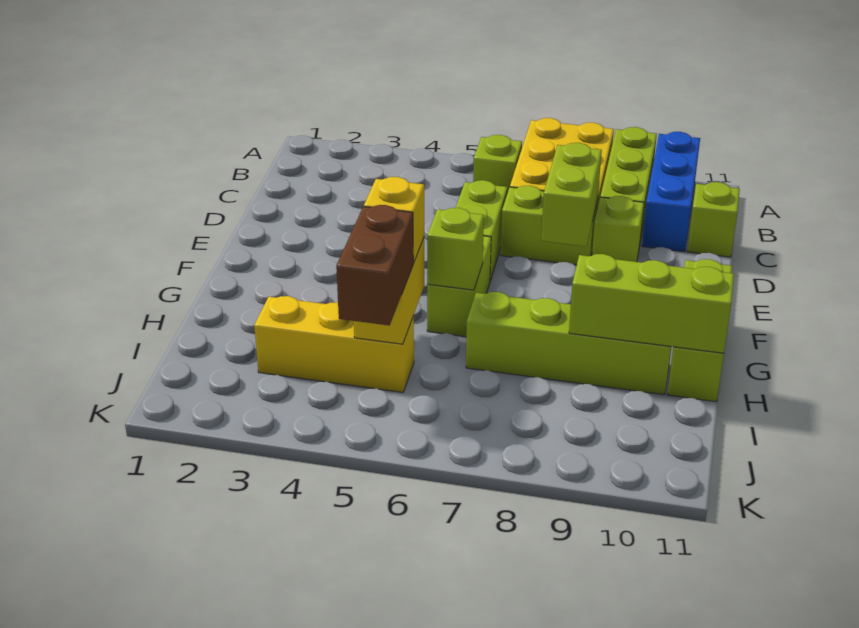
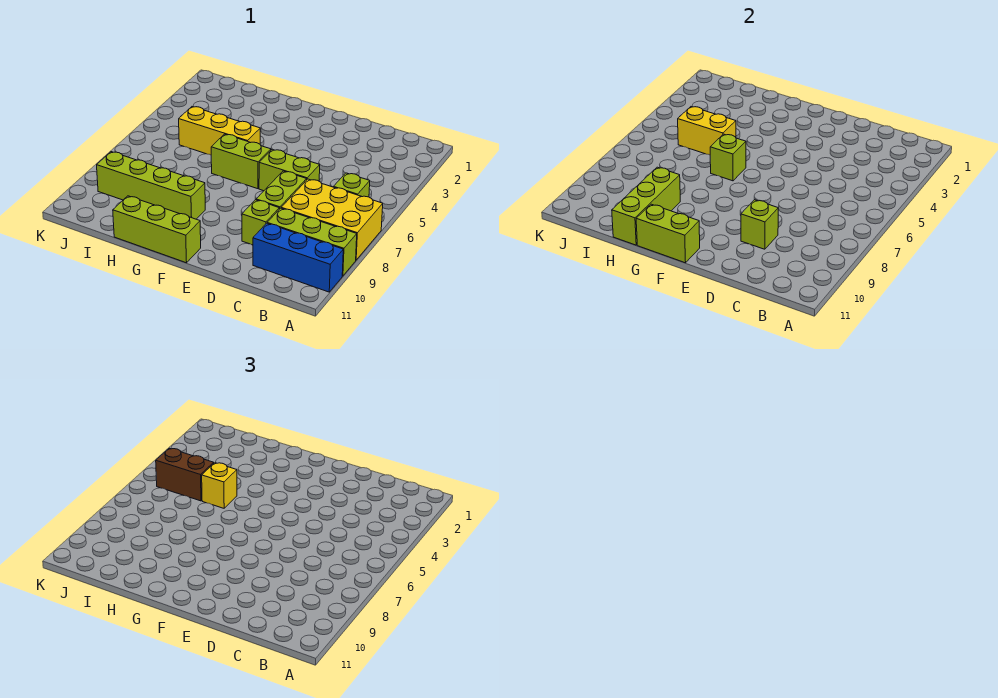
lime 1x1 brick [687,182,740,257] -> lime 1x1 brick moved to [741,200,778,249]
lime 1x2 brick [541,143,602,246] -> lime 1x2 brick moved to [636,204,700,263]
lime 1x4 brick [466,292,671,395] -> lime 1x4 brick turned to [97,152,205,219]
yellow 1x3 brick [254,296,414,392] -> yellow 1x3 brick turned to [179,107,260,155]

